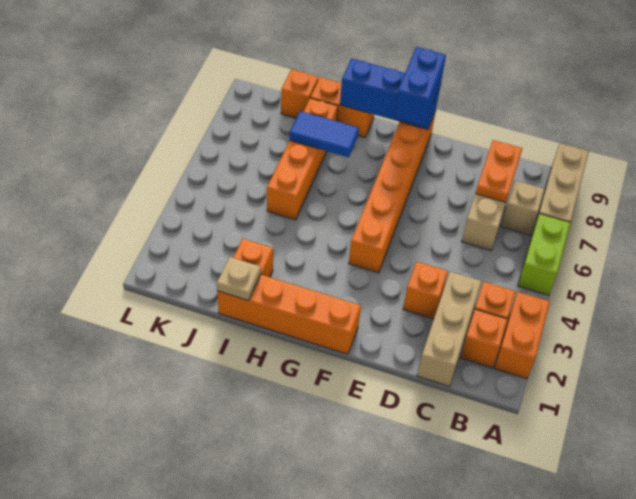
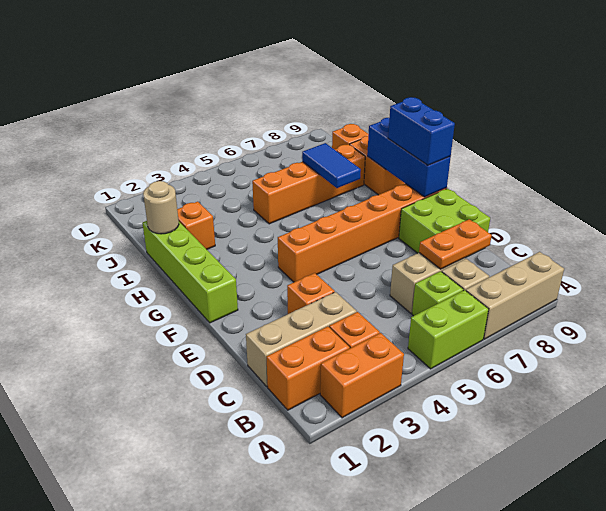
orange 1x1 brick [460,309,508,368] -> orange 1x2 brick [267,326,350,410]
none -> lime 1x1 brick [412,271,463,316]
none -> lime 2x2 brick [399,189,490,257]
orange 1x4 brick [217,275,361,354] -> lime 1x4 brick [142,221,238,323]
blue 1x2 brick [394,47,446,126] -> blue 1x2 brick turned to [388,97,455,165]
tan 1x1 plate [217,257,261,301] -> tan 1x1 round brick [143,181,179,234]

